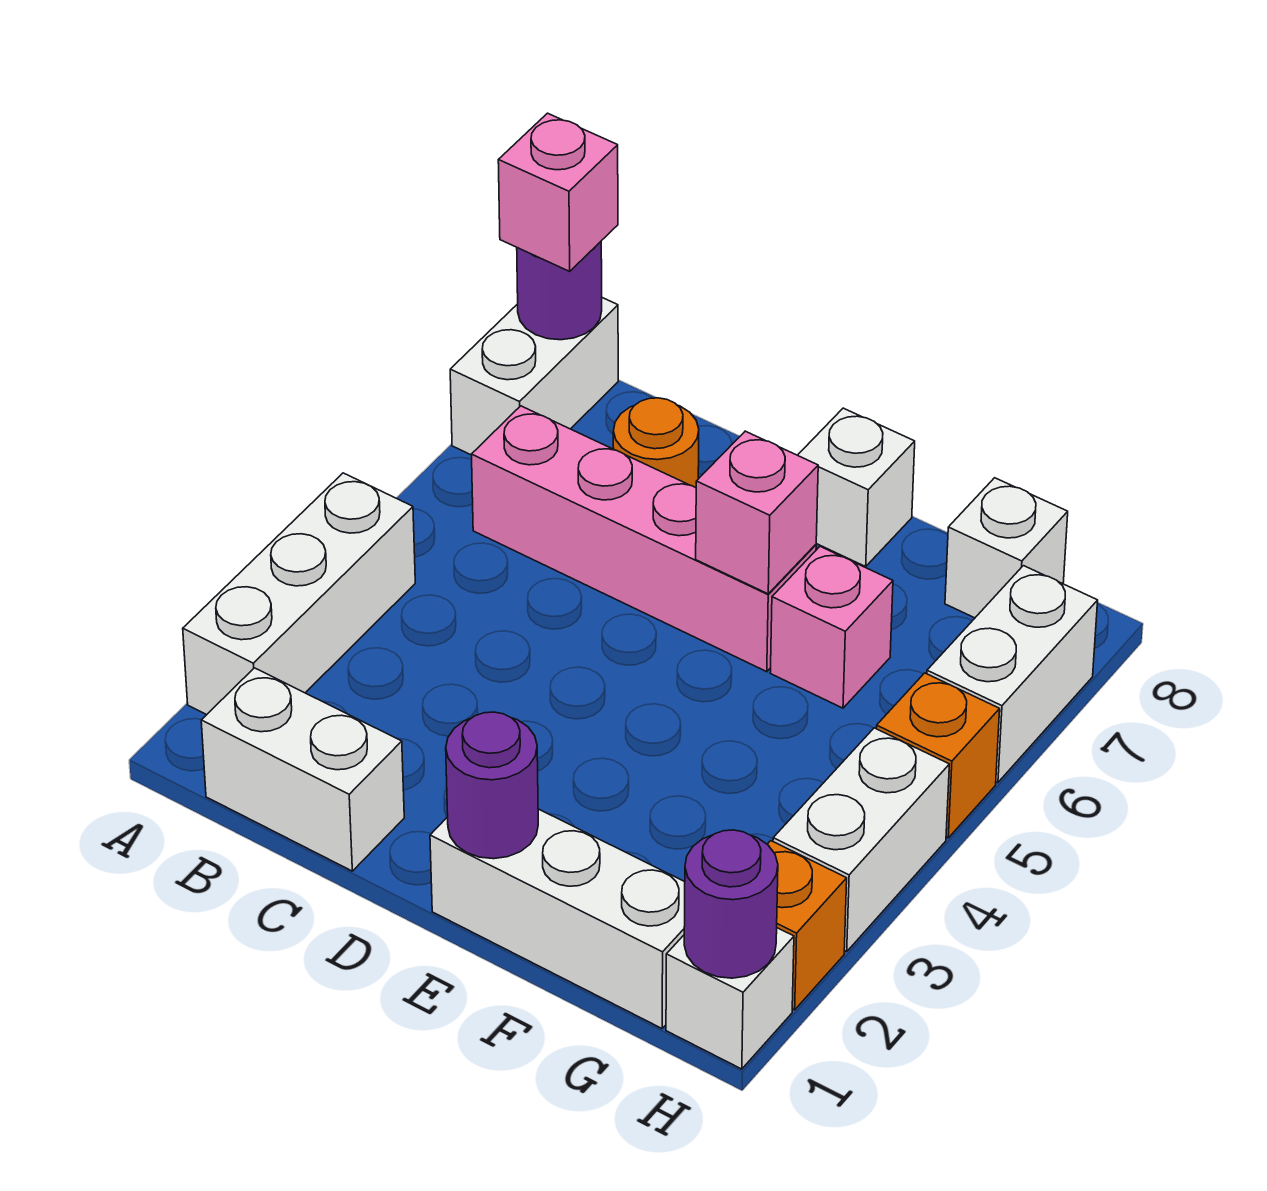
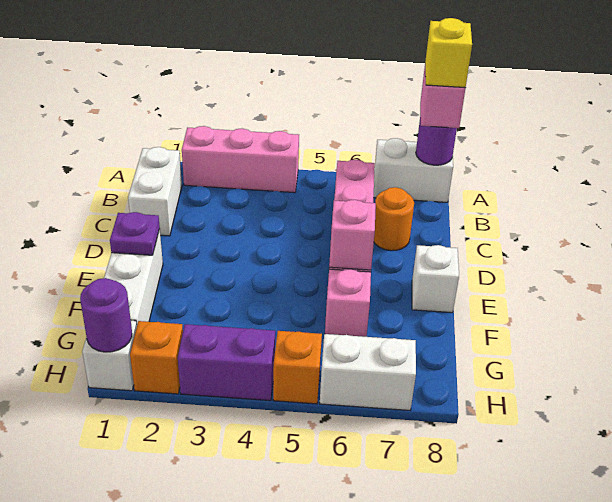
white 1x3 brick [183,473,415,715] -> pink 1x3 brick [182,126,299,193]
none -> yellow 1x1 brick [425,18,472,88]
purple 1x1 round brick [446,712,538,859] -> purple 1x1 plate [110,212,160,255]
white 1x1 brick [945,478,1068,618] -> none
white 1x2 brick [773,728,949,952] -> purple 1x2 brick [178,324,275,401]

